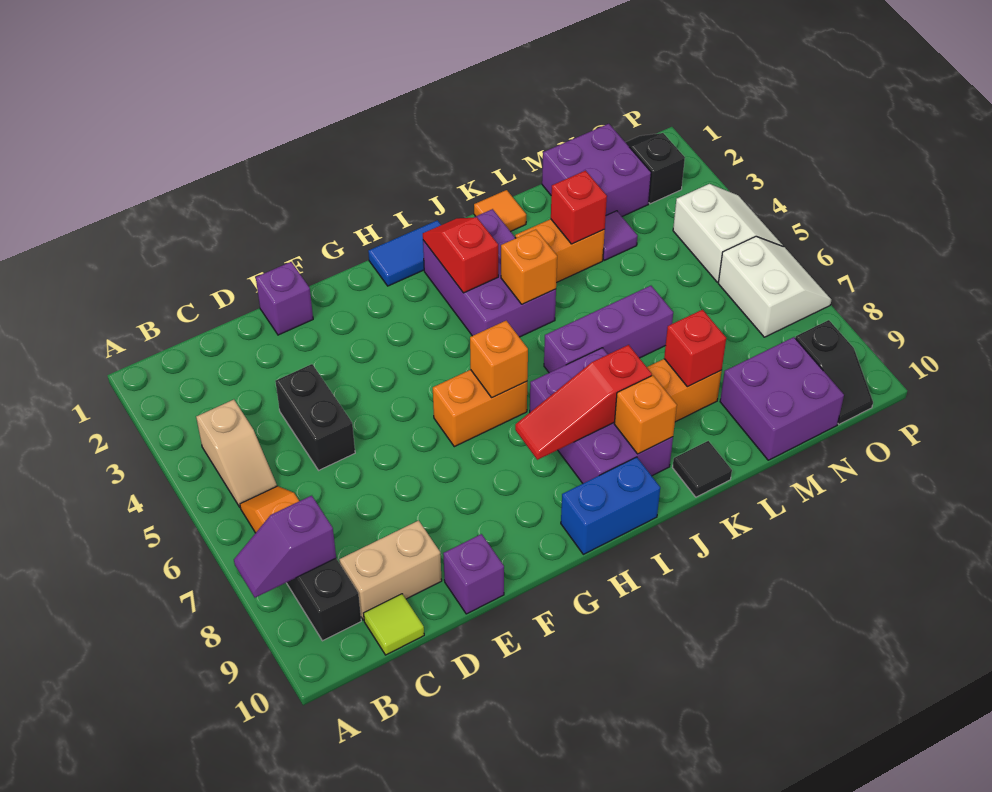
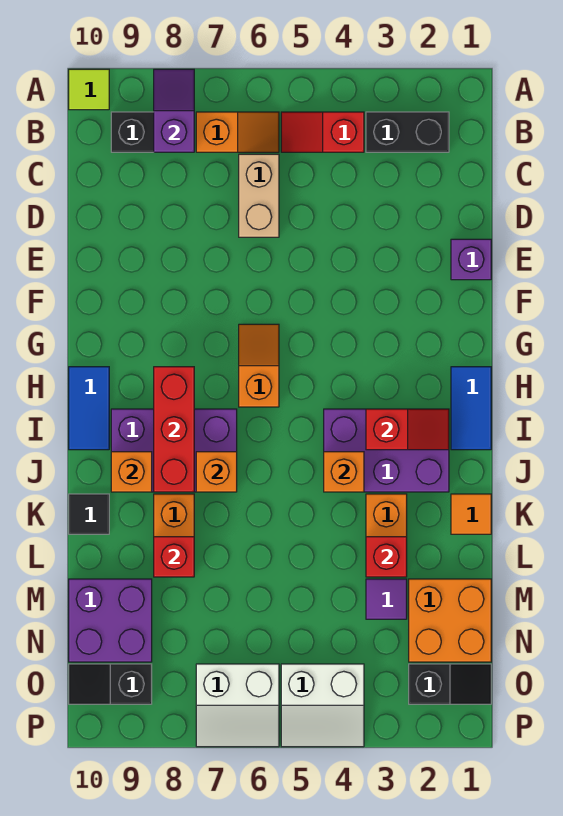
tan 1x2 slope [196,400,277,507] -> red 1x2 slope [281,112,364,152]
tan 1x2 brick [339,520,442,620] -> tan 1x2 brick moved to [239,154,279,237]
lime 1x1 tile [364,594,424,655] -> lime 1x1 tile moved to [69,69,109,110]
black 1x2 brick [275,364,355,470] -> black 1x2 brick moved to [366,112,449,152]
purple 1x1 brick [443,534,504,614] -> none
orange 1x2 brick [433,370,527,447] -> orange 1x2 slope [239,324,279,407]
orange 1x1 brick [470,321,528,398] -> orange 1x1 brick moved to [196,452,237,492]
red 1x3 slope [515,345,652,460] -> red 1x3 brick [154,367,194,492]
blue 1x2 brick [561,457,660,554] -> blue 1x2 tile [69,367,109,450]
purple 1x3 brick [544,286,673,373] -> none
purple 2x2 brick [542,124,651,216] -> orange 2x2 brick [409,579,491,662]

